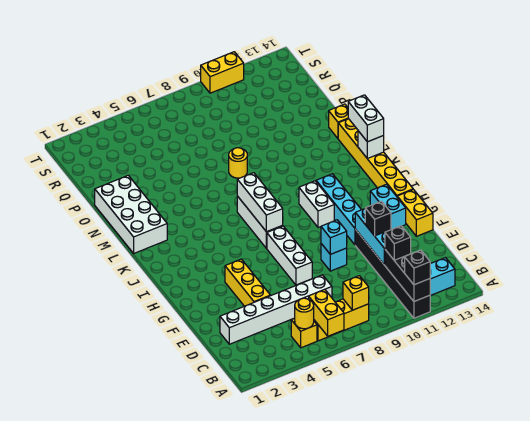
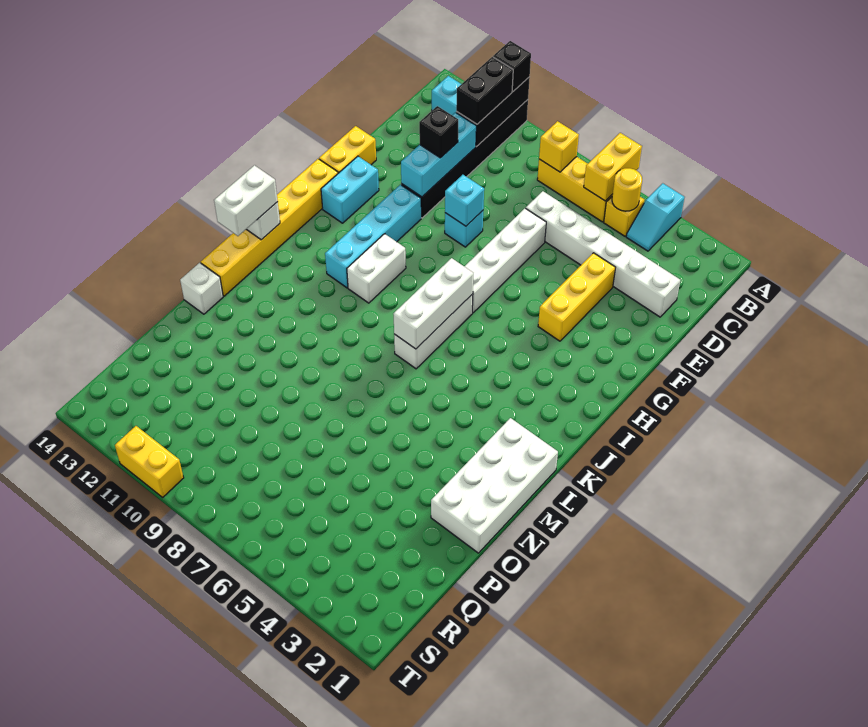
none -> cyan 1x2 slope [626,183,685,251]
black 1x1 brick [385,226,411,260] -> black 1x2 brick [456,57,513,124]
white 1x3 brick [267,226,312,285] -> white 1x4 brick [464,208,546,313]
yellow 1x1 round brick [229,148,247,178] -> none
yellow 1x1 brick [329,104,348,138] -> white 1x1 brick [180,263,223,314]

